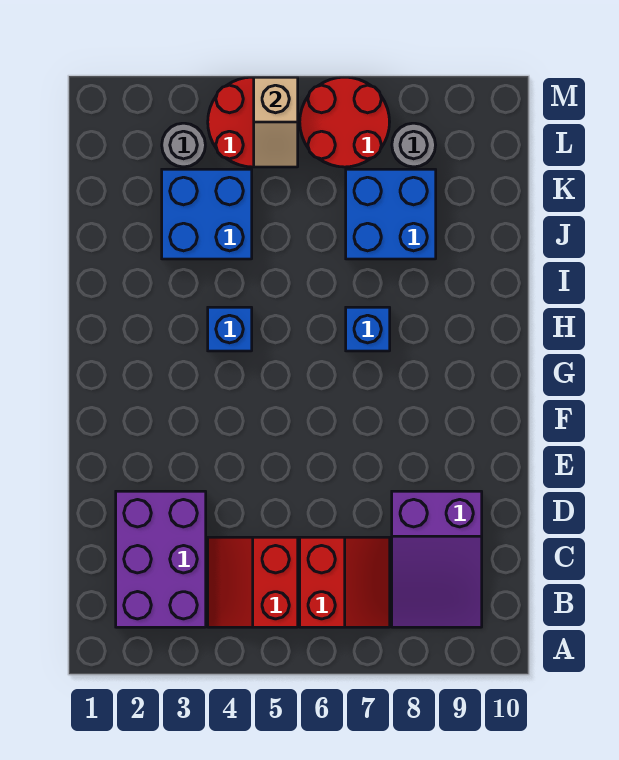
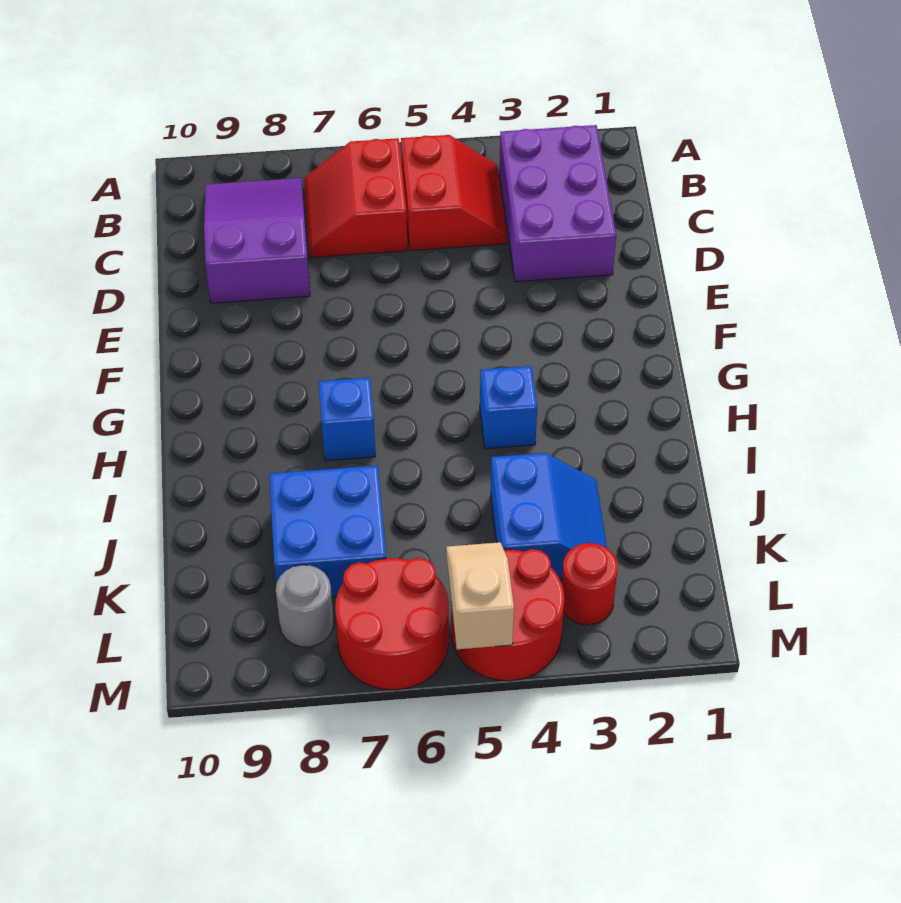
blue 2x2 brick [162,169,252,259] -> blue 2x2 slope [491,453,607,579]
grey 1x1 round brick [162,123,205,167] -> red 1x1 round brick [562,543,618,625]

